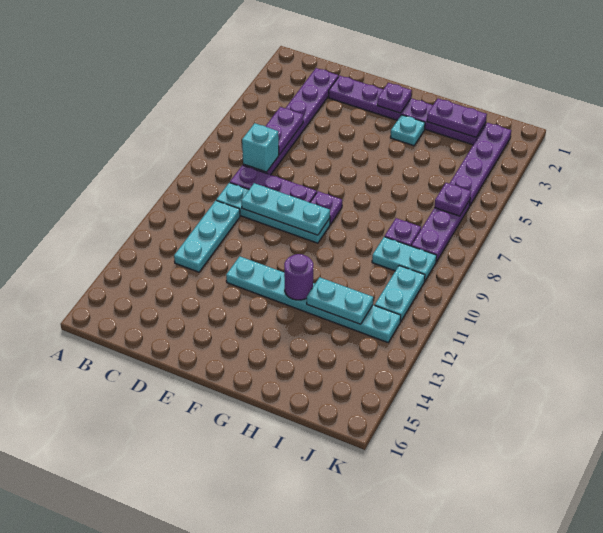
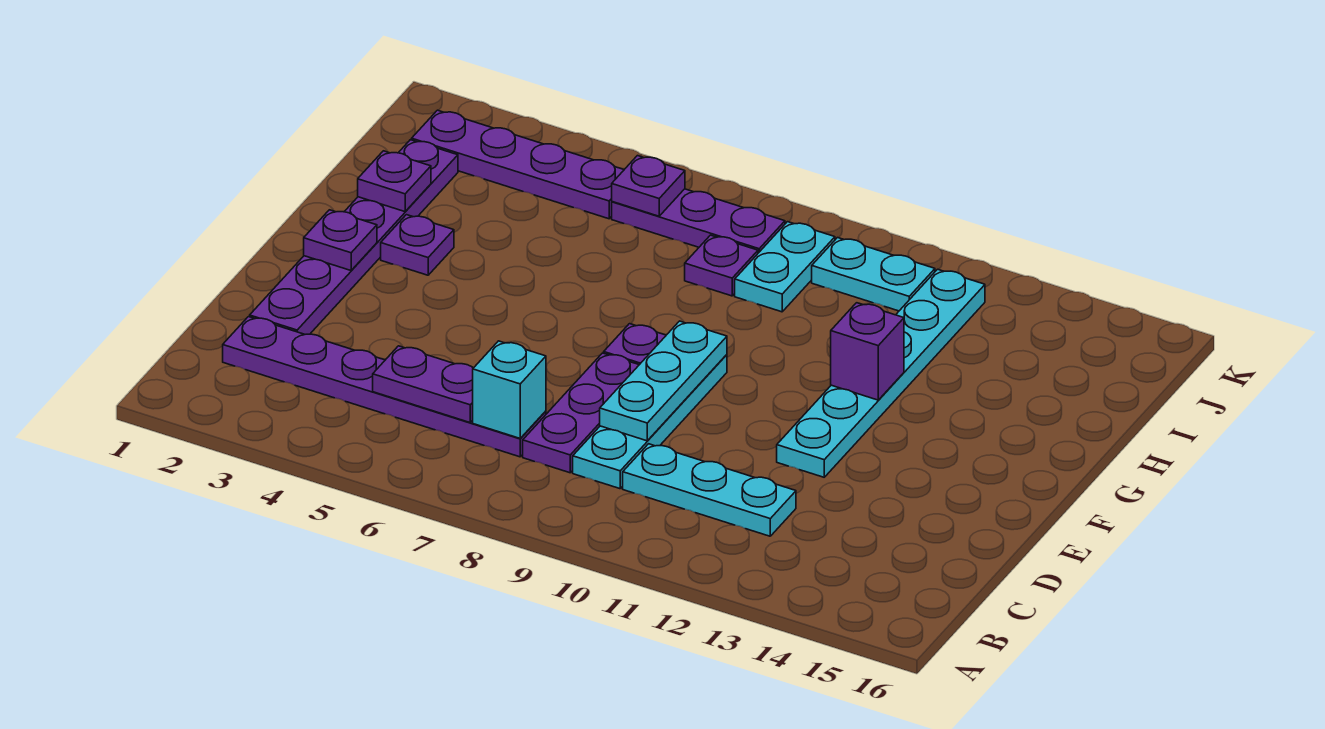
cyan 1x1 plate [390,115,425,146] -> purple 1x1 plate [381,215,454,275]
purple 1x1 round brick [284,254,313,300] -> purple 1x1 brick [831,303,904,400]
purple 1x2 plate [427,99,487,137] -> purple 1x1 plate [358,151,431,212]
cyan 1x2 plate [307,277,373,324] -> none

